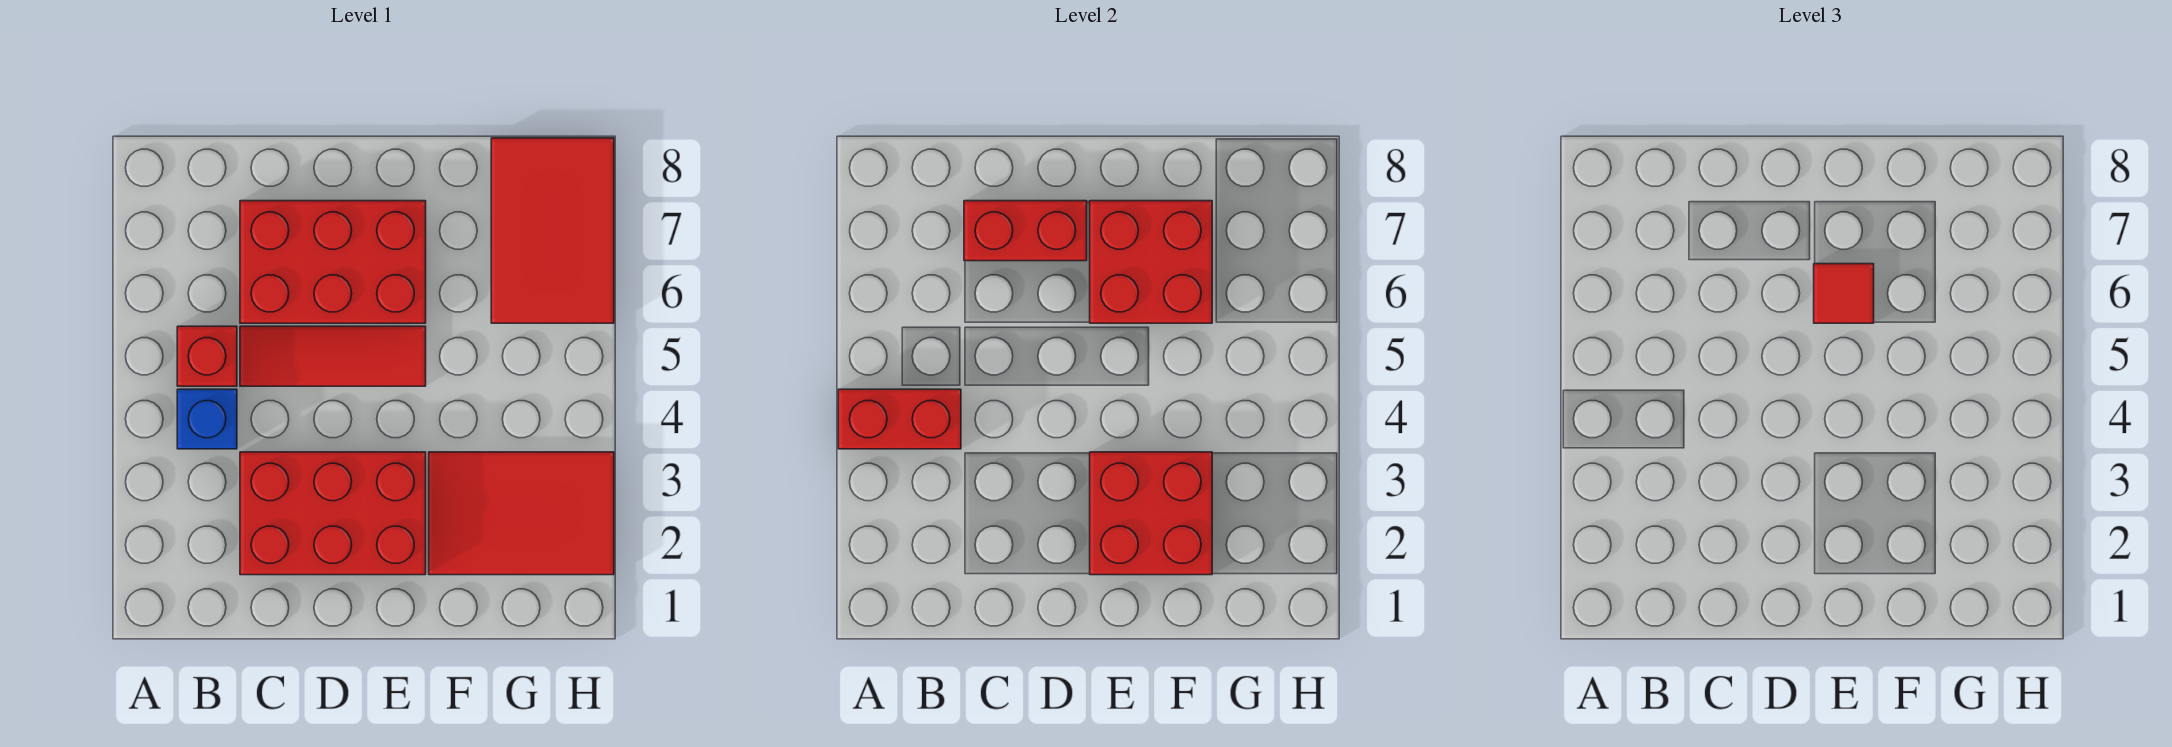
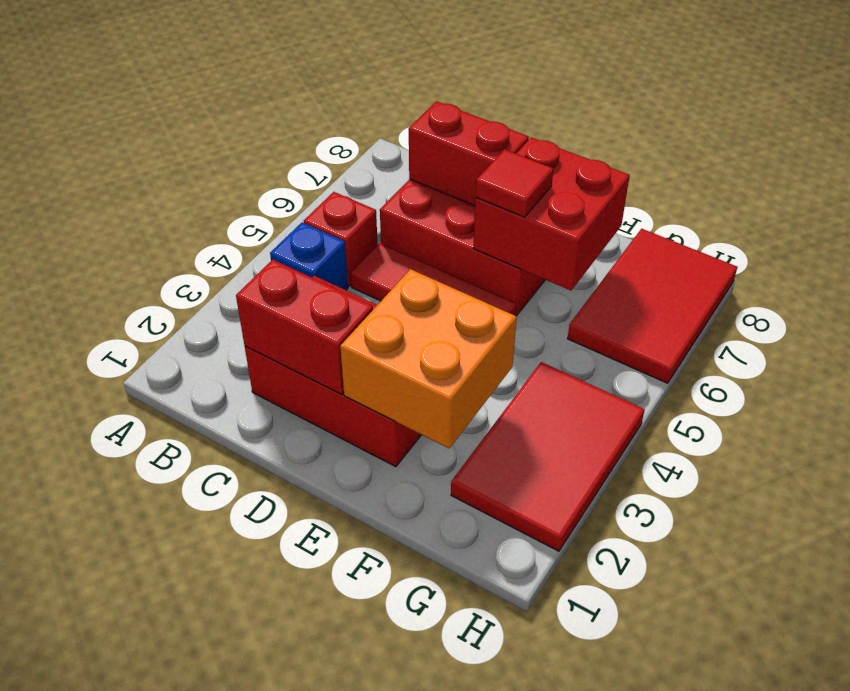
red 1x2 brick [838,389,961,449] -> red 1x2 brick moved to [236,260,373,394]
red 2x2 brick [1090,452,1212,575] -> orange 2x2 brick [340,269,517,448]
red 2x3 tile [429,452,614,575] -> red 2x3 tile turned to [451,362,645,551]

